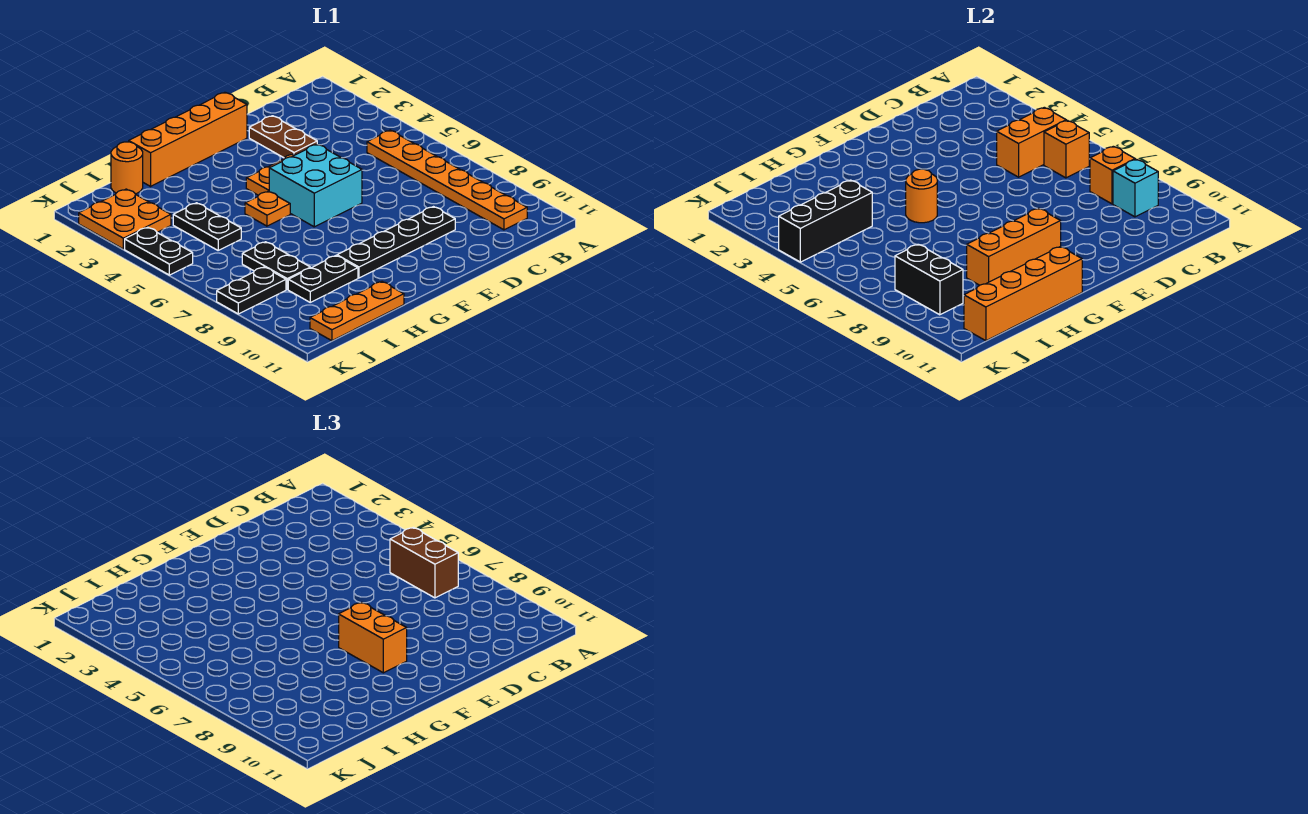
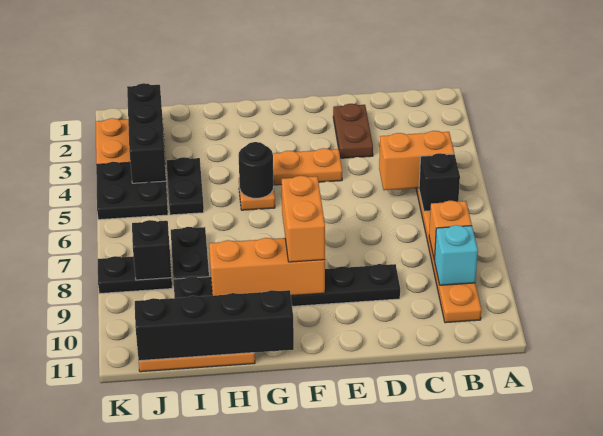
orange 1x1 brick [1044,120,1089,178] -> black 1x1 brick [419,153,460,211]
brown 1x2 brick [390,527,458,598] -> none
orange 1x4 brick [129,92,247,186] -> none
cyan 2x2 brick [269,144,362,227] -> none
orange 1x1 round brick [906,169,937,223] -> black 1x1 round brick [239,142,274,198]
orange 1x4 brick [964,247,1082,341] -> black 1x4 brick [135,290,294,361]
orange 1x1 round brick [111,142,143,194] -> none
black 1x3 brick [779,180,872,262] -> black 1x3 brick turned to [127,83,166,183]
black 1x2 brick [895,244,963,315] -> black 1x1 brick [132,220,172,280]
black 1x2 plate [125,227,193,275] -> black 2x2 plate [96,162,168,220]

